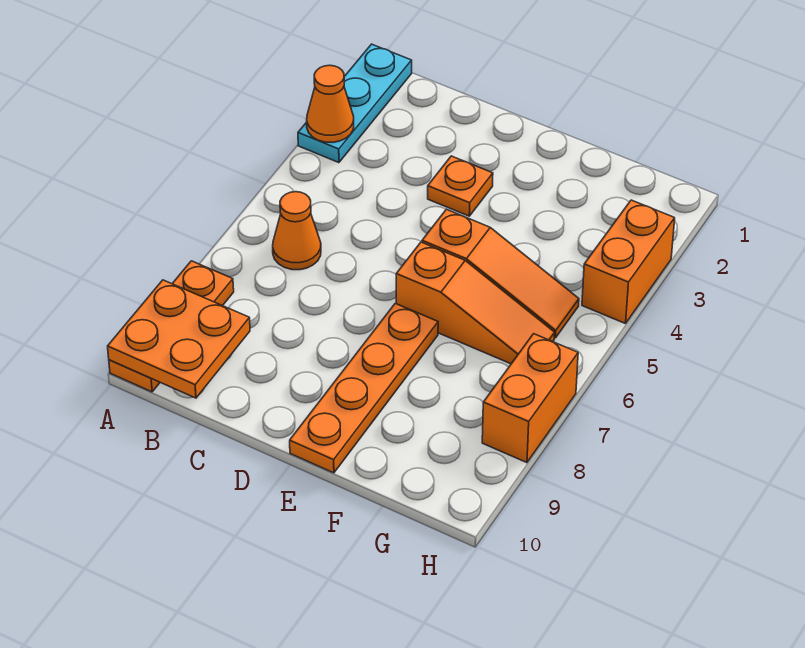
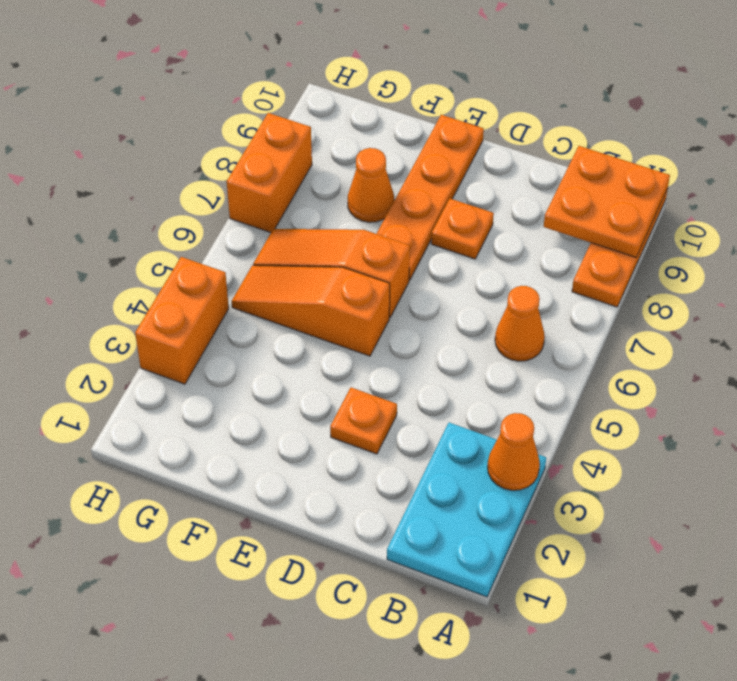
cyan 1x3 plate [298,44,412,163] -> cyan 2x3 plate [387,423,546,597]
none -> orange 1x1 plate [431,199,494,259]
none -> orange 1x1 cone [348,148,394,222]

